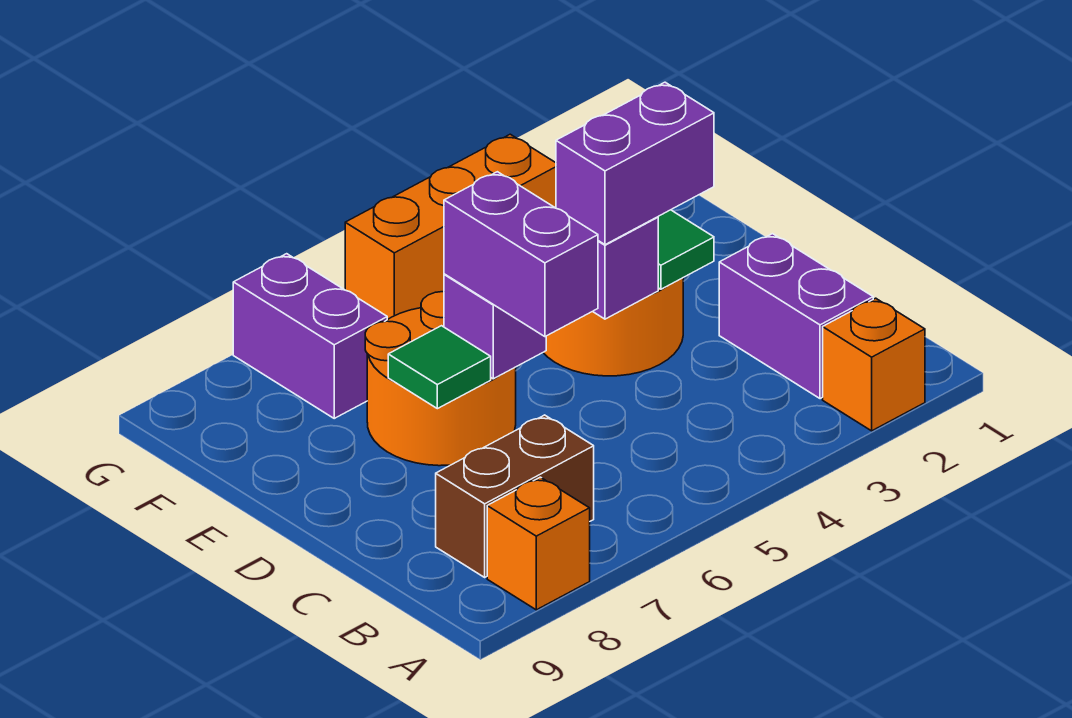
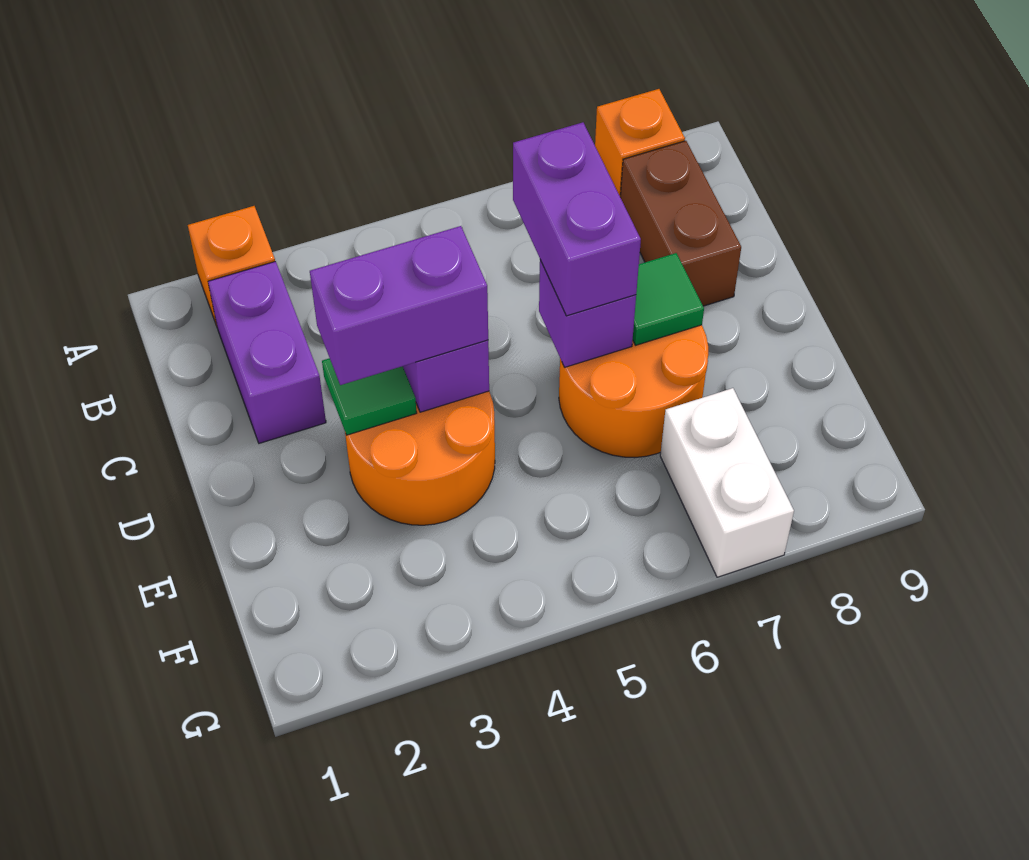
brown 1x2 brick [436,415,594,577] -> brown 1x2 brick turned to [620,141,741,306]
purple 1x2 brick [233,254,387,418] -> white 1x2 brick [660,388,794,577]
orange 1x3 brick [345,134,556,320] -> none

